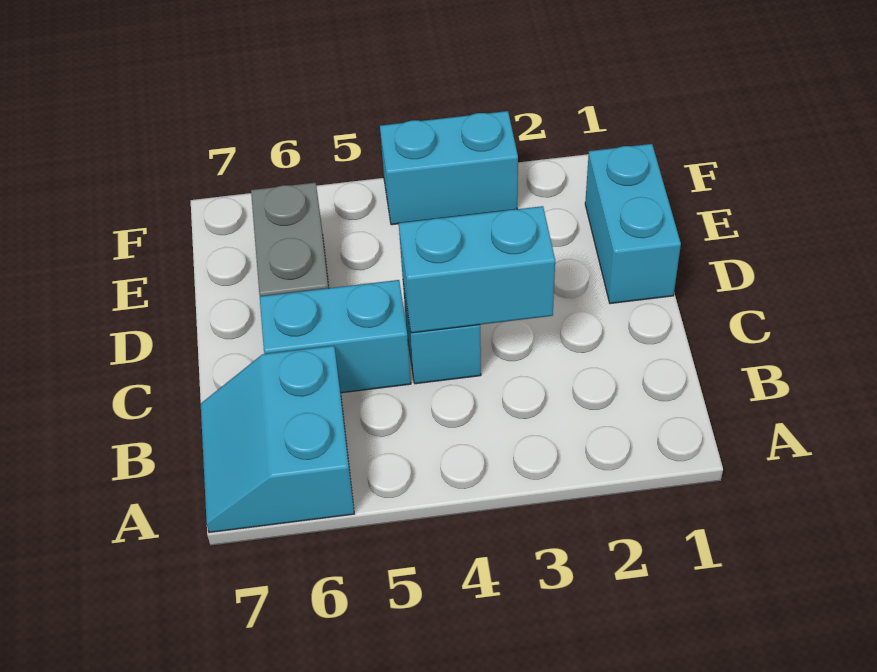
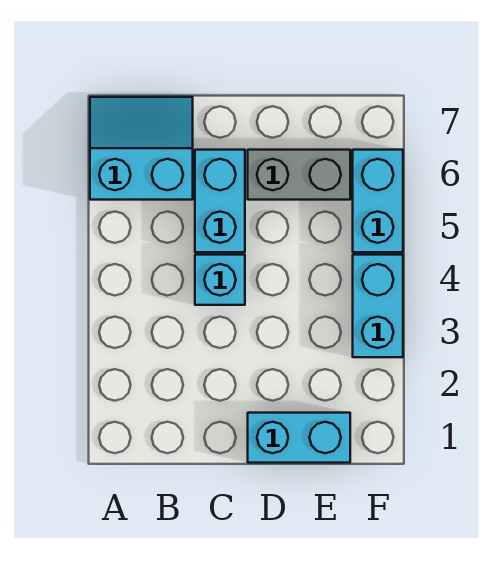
cyan 1x2 brick [399,206,555,333] -> cyan 1x2 brick moved to [353,150,403,252]

